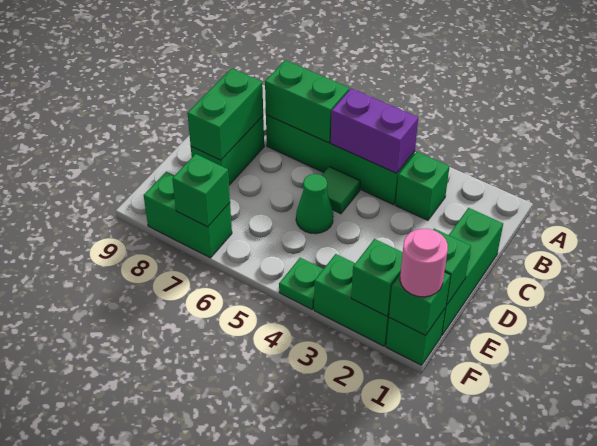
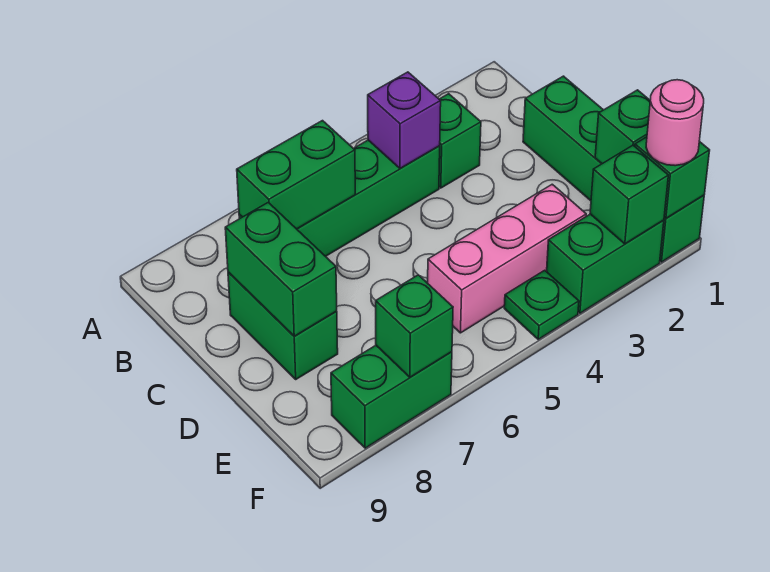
purple 1x2 brick [331,89,418,173] -> purple 1x1 brick [368,72,441,169]
green 1x1 tile [322,167,360,214] -> none
green 1x1 cone [296,174,333,234] -> none
none -> pink 1x3 brick [428,184,586,333]

